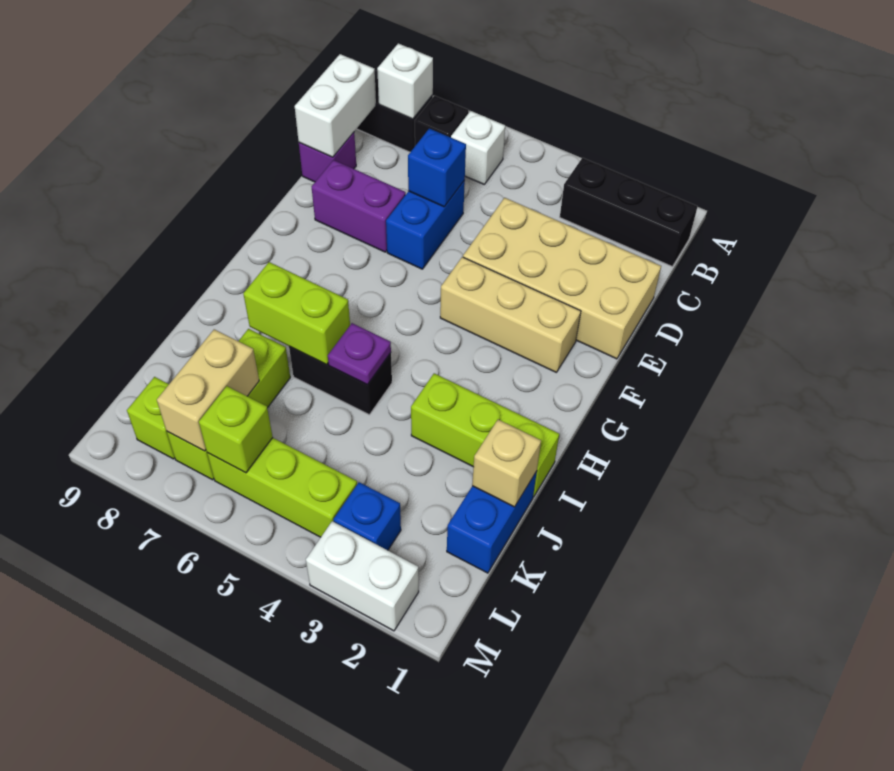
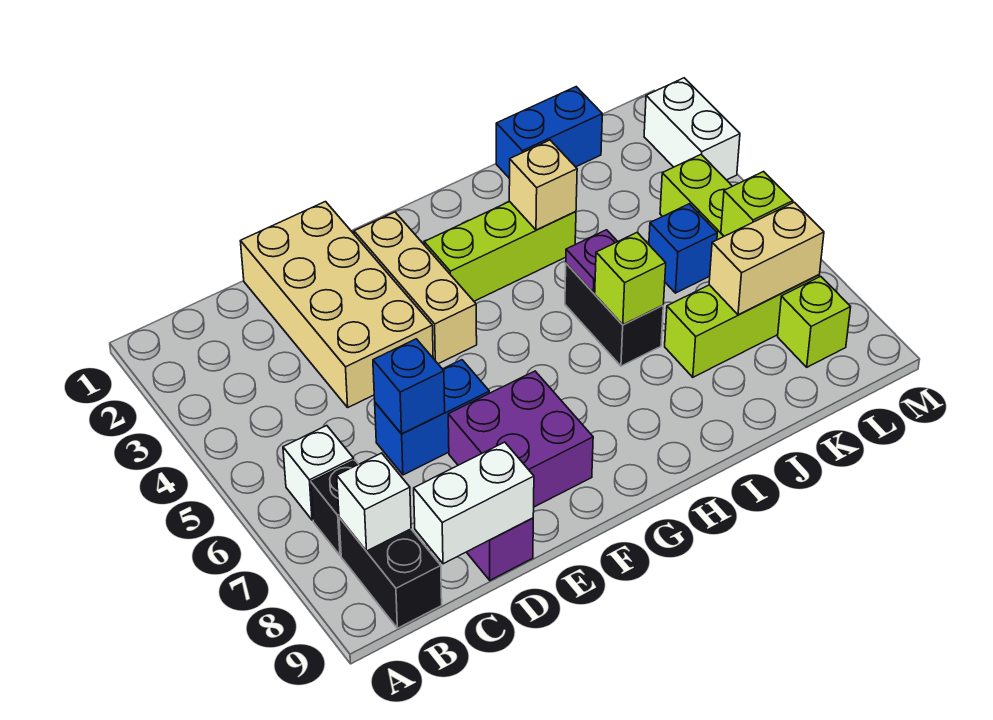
black 1x3 brick [560,158,698,267] -> none
purple 1x2 brick [312,160,406,252] -> purple 2x2 brick [448,371,593,507]
lime 1x3 brick [411,373,559,497] -> lime 1x3 brick turned to [424,202,576,301]
lime 1x2 brick [243,262,350,365] -> lime 1x1 brick [595,233,666,325]
tan 1x1 brick [472,420,541,507] -> tan 1x1 brick moved to [509,140,577,230]
blue 1x1 brick [333,482,401,550] -> blue 1x1 brick moved to [649,204,717,293]

